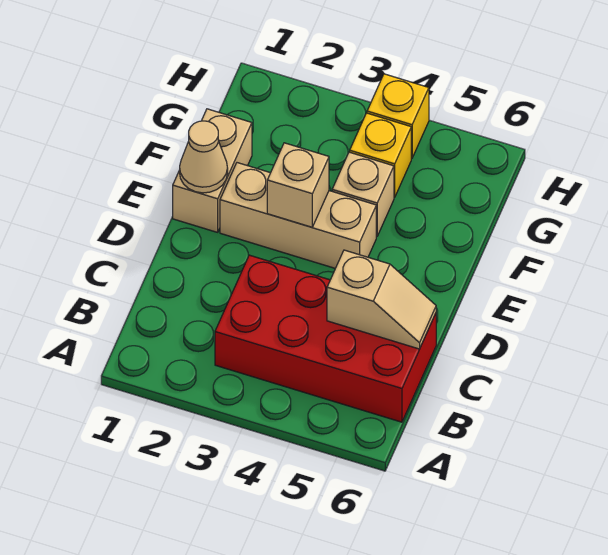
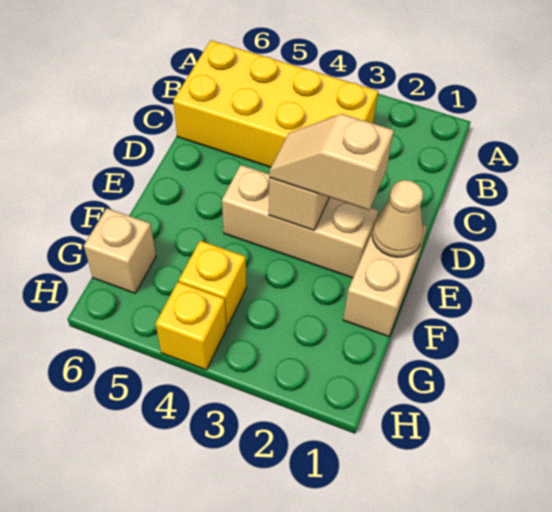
red 2x4 brick [215,255,436,422] -> yellow 2x4 brick [173,40,378,167]
tan 1x2 slope [327,250,436,349] -> tan 1x2 slope moved to [269,114,394,210]
tan 1x1 brick [332,152,394,237] -> tan 1x1 brick moved to [84,208,156,293]

